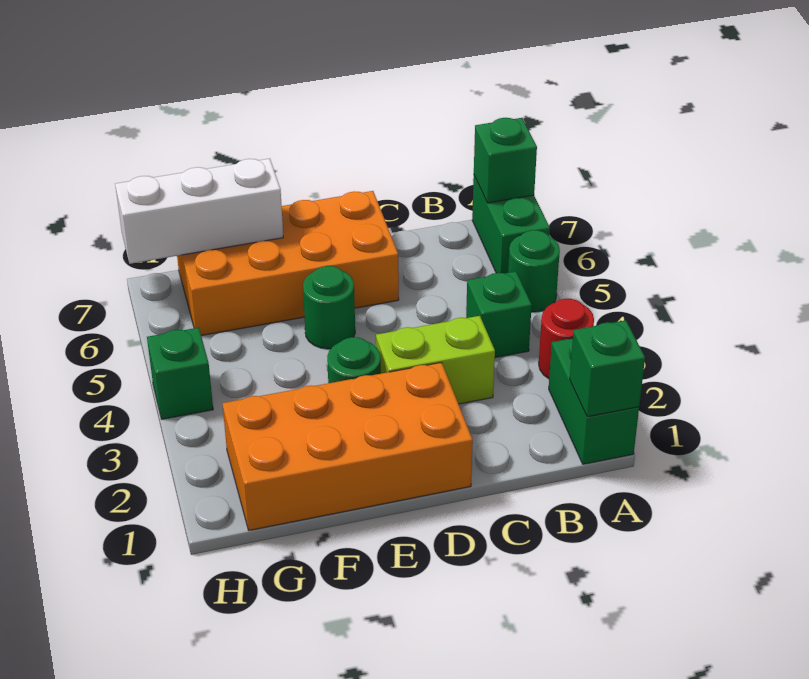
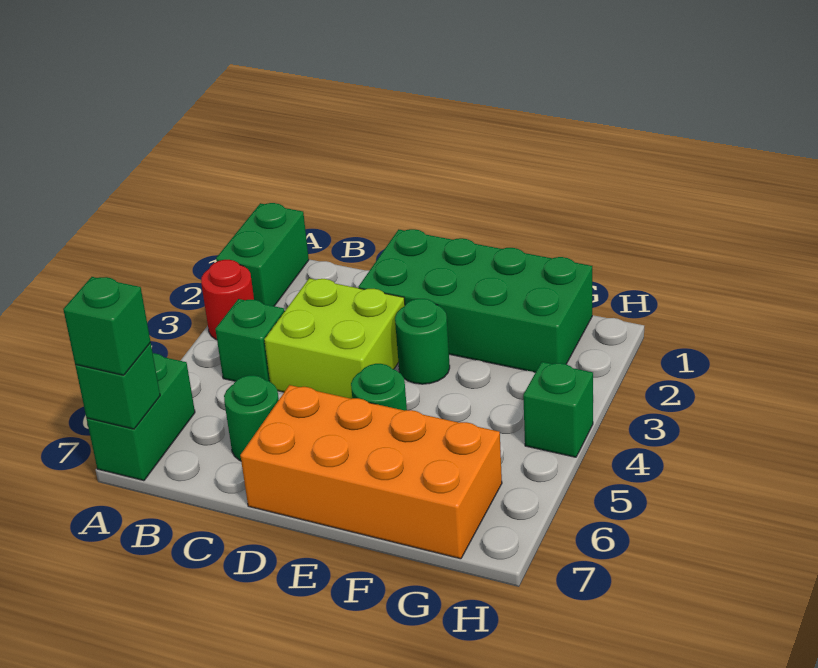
green 1x1 brick [570,320,645,417] -> green 1x1 brick moved to [63,277,151,375]
green 1x1 round brick [508,230,560,312] -> green 1x1 round brick moved to [224,375,279,461]
lime 1x2 brick [376,316,495,404] -> lime 2x2 brick [264,278,405,399]
orange 2x4 brick [222,362,473,530] -> green 2x4 brick [358,229,592,372]
white 1x3 brick [115,159,283,264] -> none

